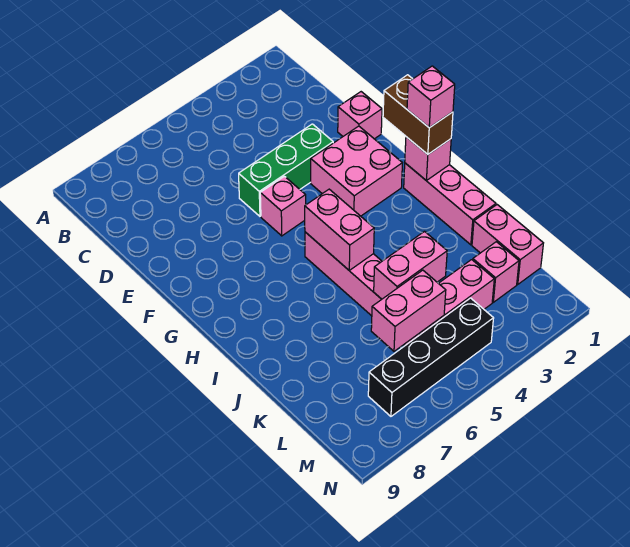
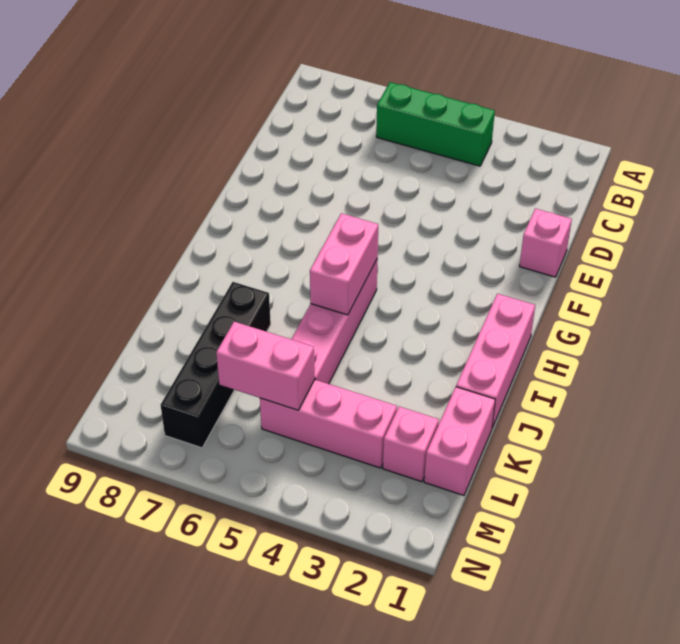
green 1x3 brick [239,124,333,216] -> green 1x3 brick moved to [376,82,495,166]
pink 2x2 brick [311,126,402,216] -> none
pink 1x1 brick [260,176,306,236] -> none
brown 1x2 brick [383,75,453,154] -> none
pink 1x1 brick [405,137,451,180] -> none
pink 1x1 brick [407,66,455,128] -> none
pink 1x2 brick [374,232,447,299] -> none
black 1x4 brick [368,298,494,416] -> black 1x4 brick turned to [161,282,271,448]

